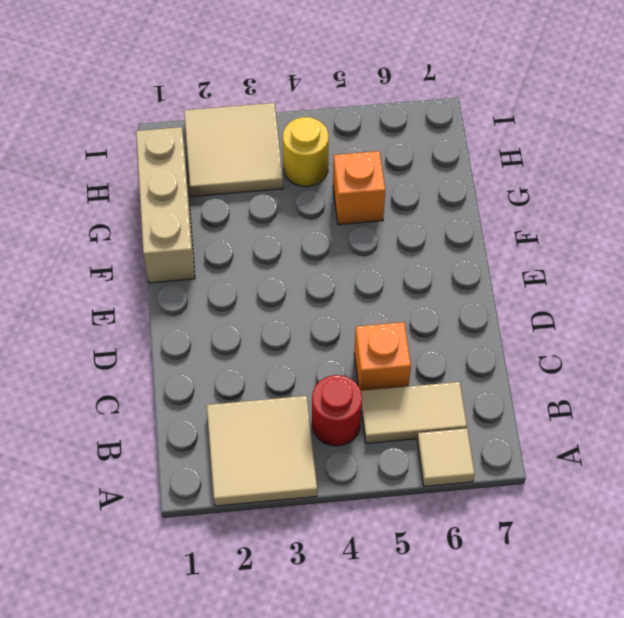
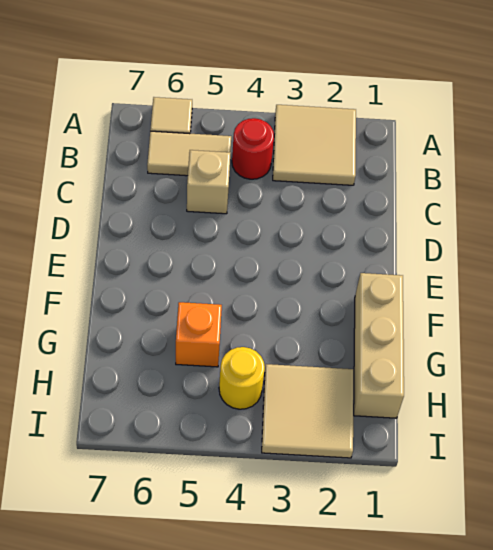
orange 1x1 brick [354,322,411,391] -> tan 1x1 brick [187,150,231,214]

